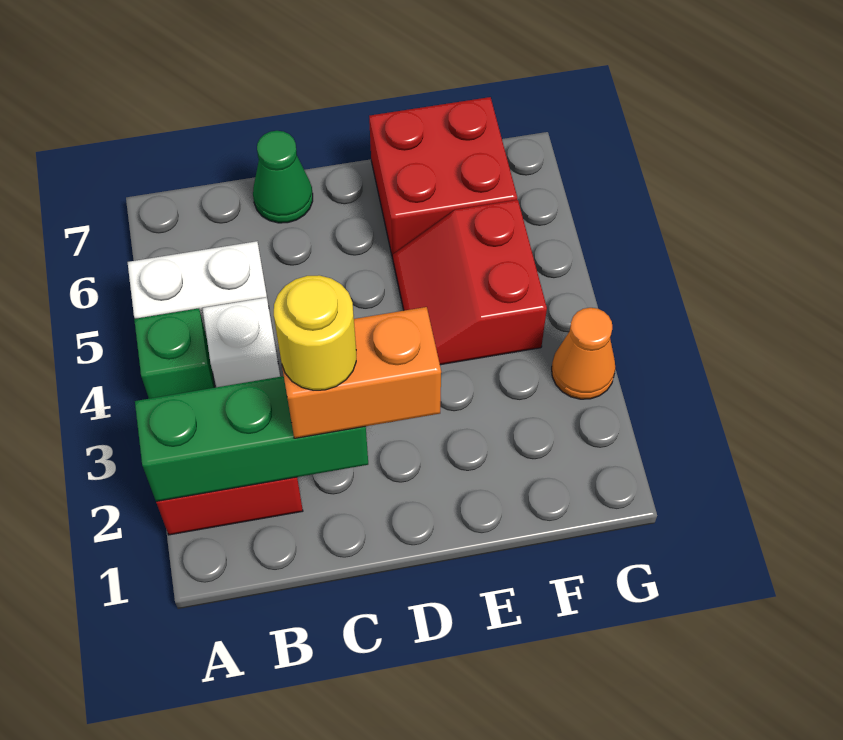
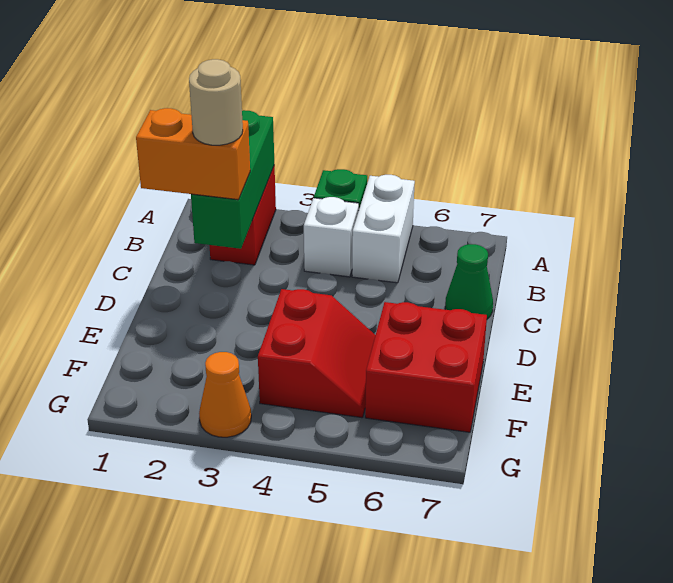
orange 1x2 brick [282,307,441,438] -> orange 1x2 brick turned to [136,108,250,200]
yellow 1x1 round brick [274,275,356,390] -> tan 1x1 round brick [189,59,243,145]
red 2x2 slope [393,200,547,365] -> red 2x2 slope turned to [258,289,375,418]

